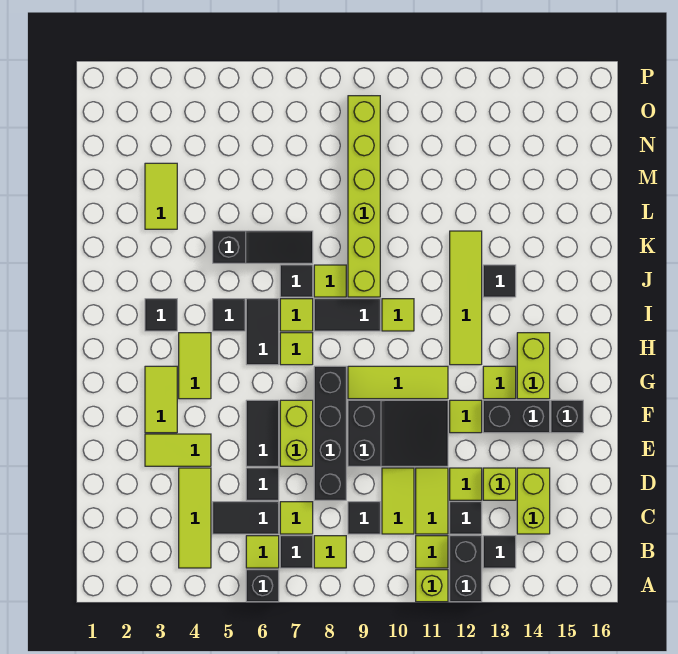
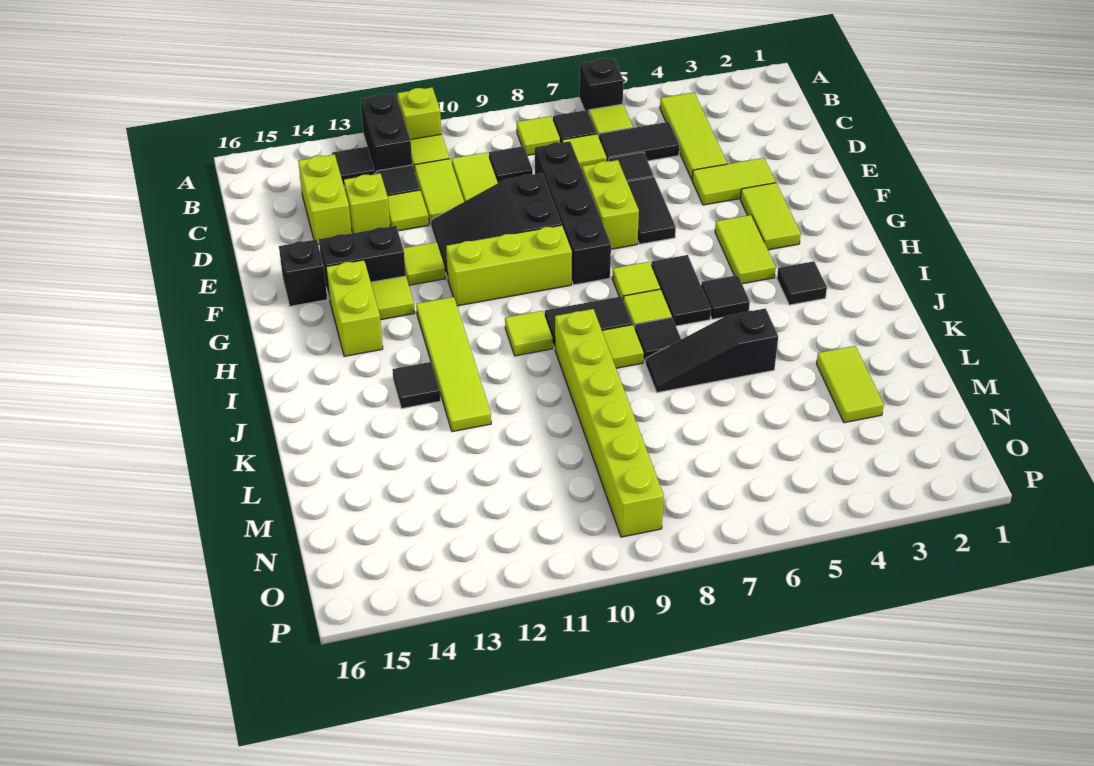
lime 1x3 tile [348,366,448,399] -> lime 1x3 brick [446,225,572,306]

